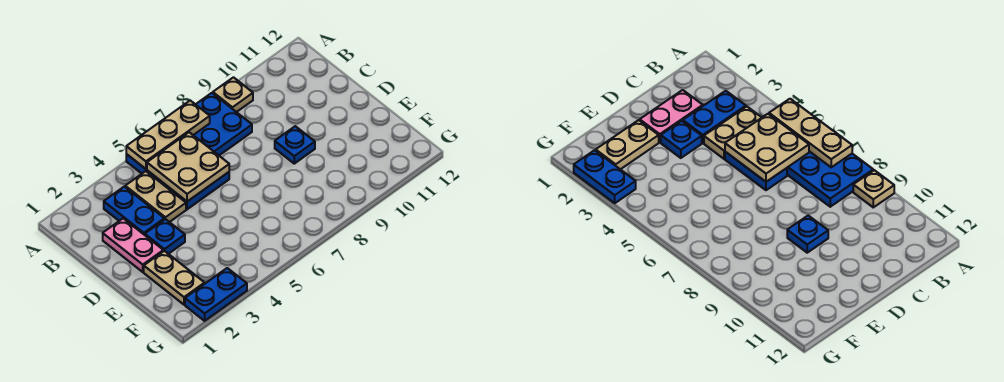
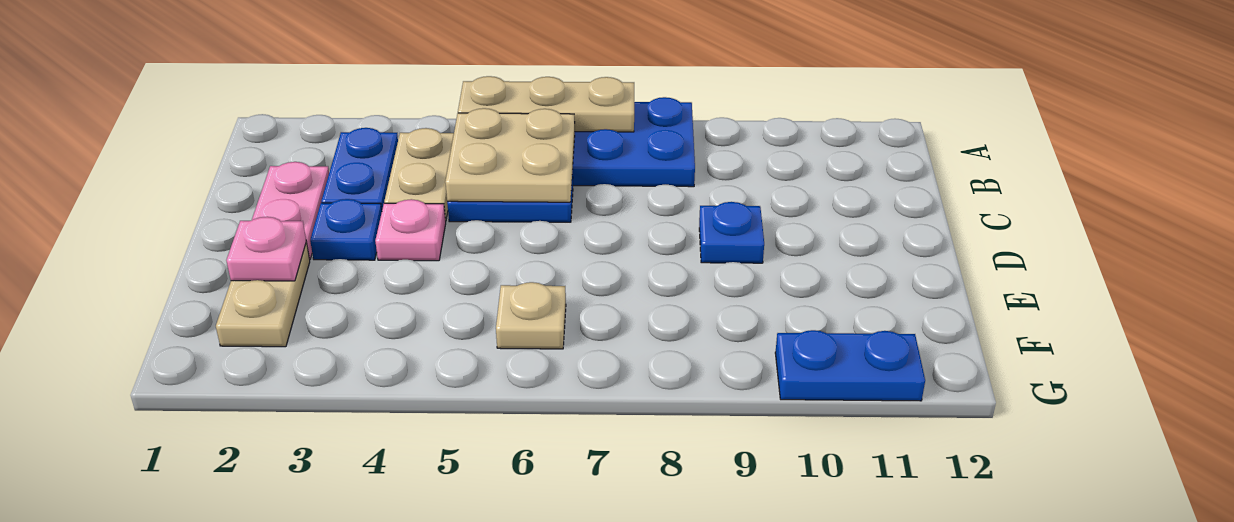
tan 1x1 plate [213,77,253,112] -> tan 1x1 plate moved to [496,282,566,349]
none -> pink 1x1 plate [375,199,446,261]
none -> pink 1x1 plate [226,217,306,281]
blue 1x2 plate [185,268,247,321] -> blue 1x2 plate moved to [775,330,925,401]

